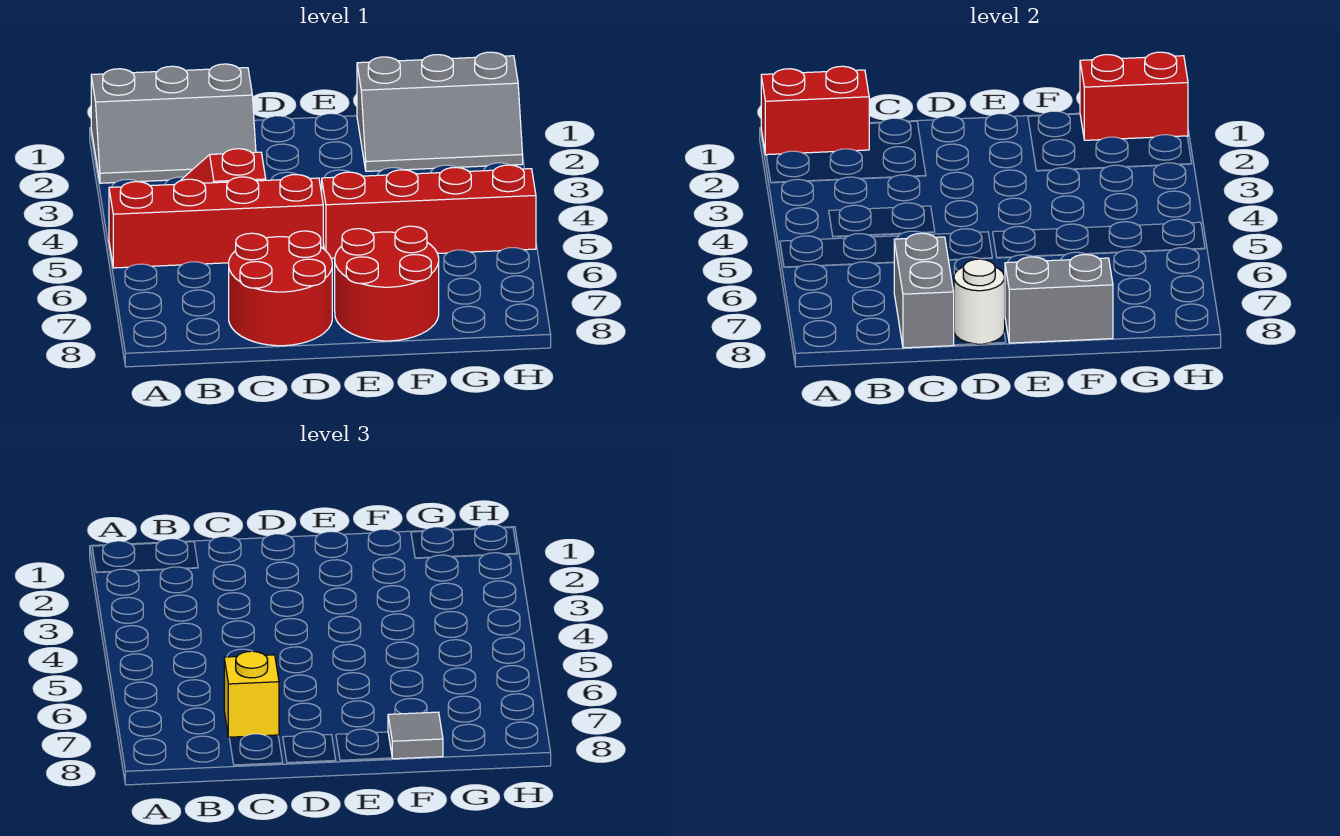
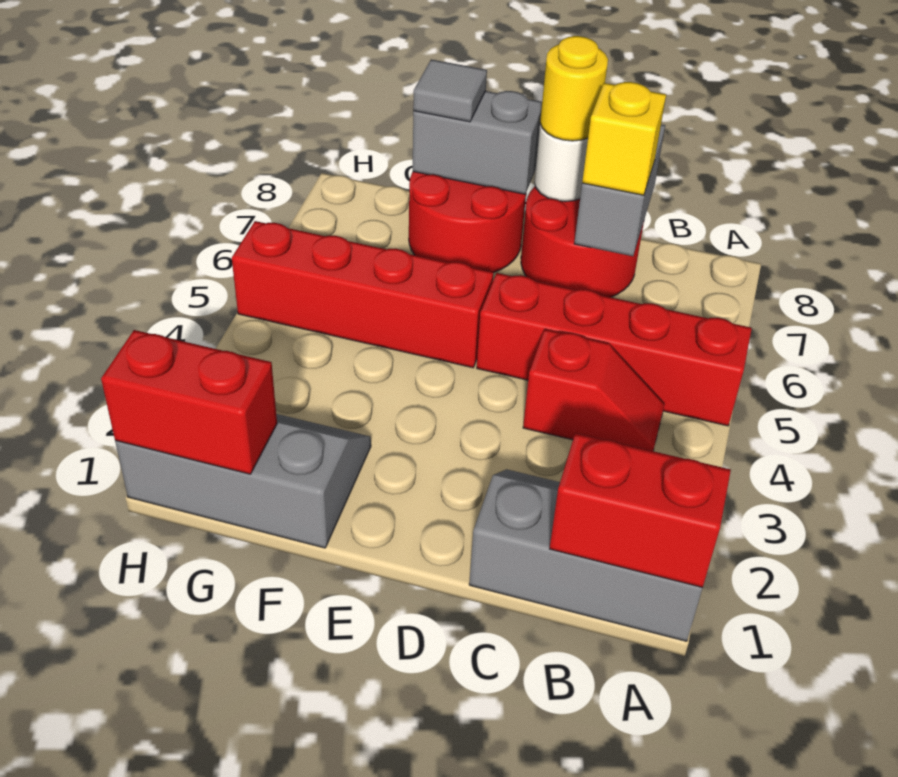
none -> yellow 1x1 round brick [540,36,608,141]

